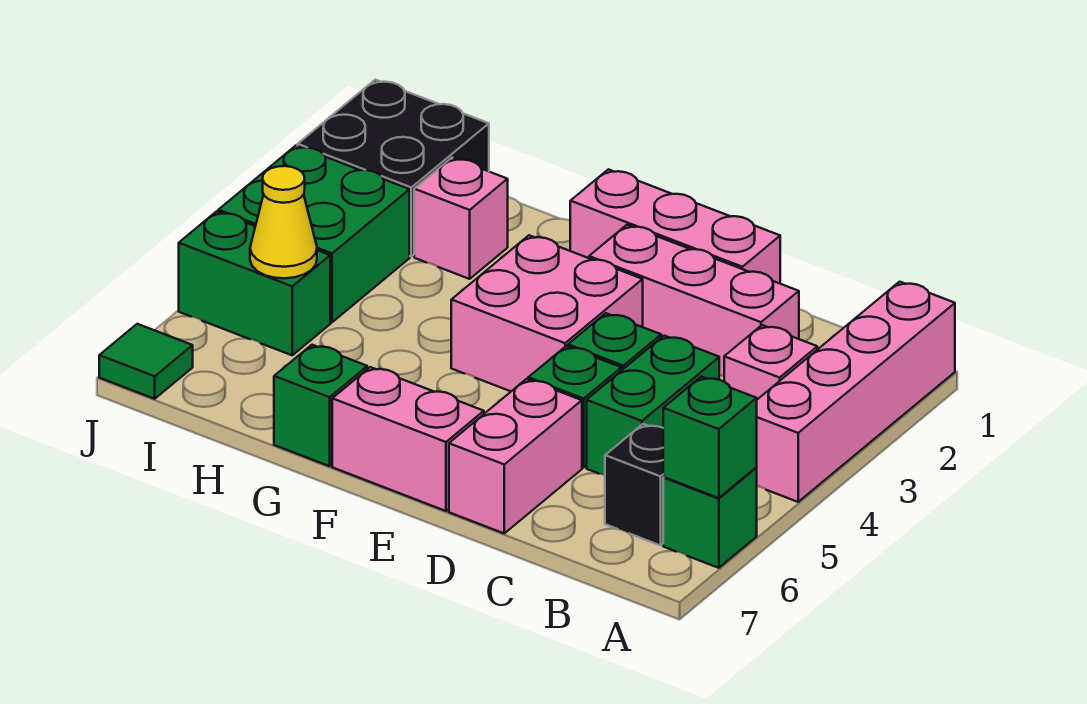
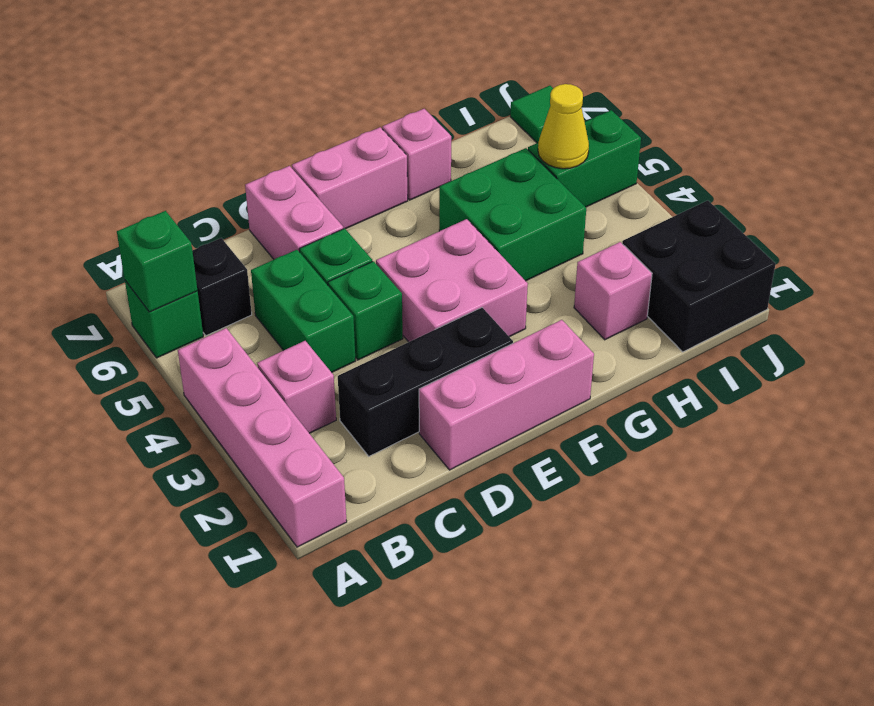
pink 1x3 brick [589,225,799,376] -> black 1x3 brick [338,308,513,456]
green 1x1 brick [274,345,367,466] -> pink 1x1 brick [382,109,451,200]
green 2x2 brick [218,146,410,322] -> green 2x2 brick moved to [439,148,586,281]

